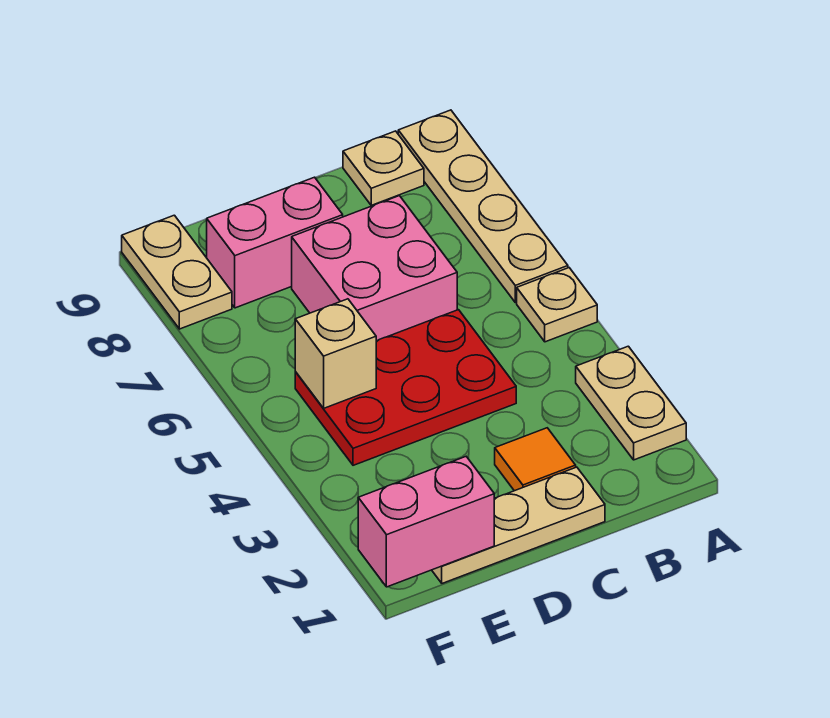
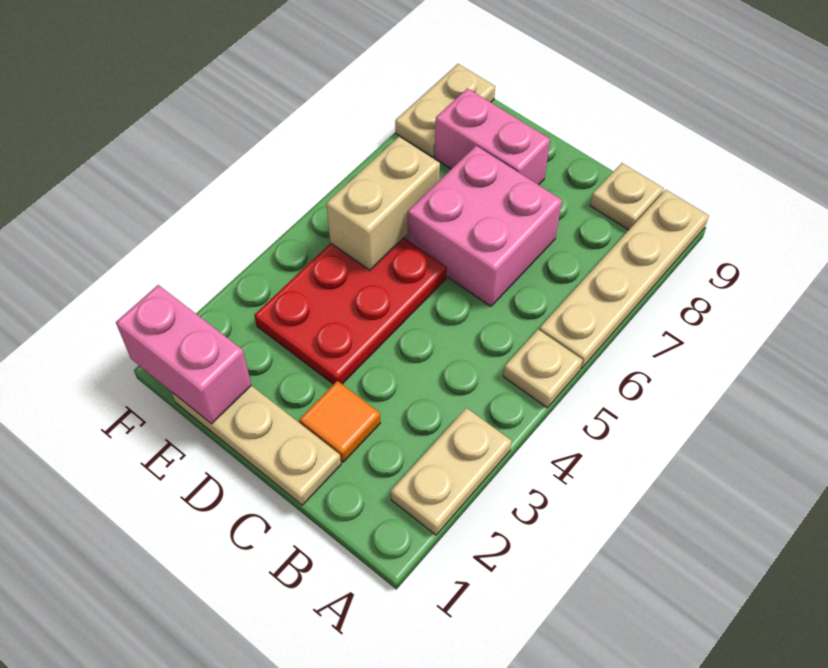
red 2x3 plate [295,310,516,465] -> red 2x3 plate turned to [254,238,447,384]
tan 1x1 brick [295,299,376,408] -> tan 1x2 brick [326,137,440,270]

